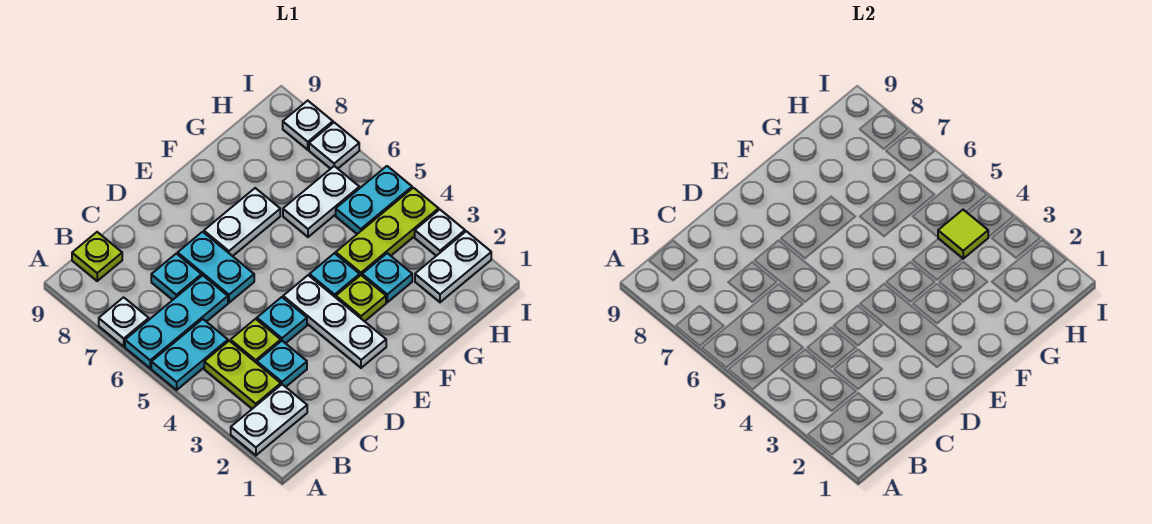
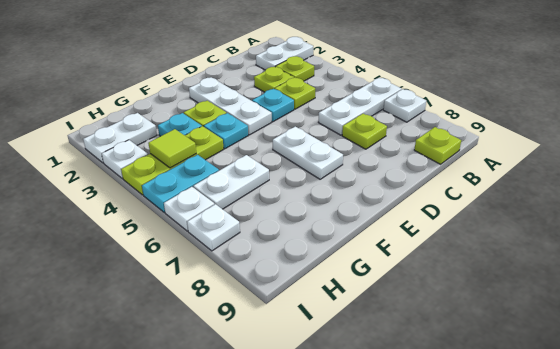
cyan 1x2 plate [151,319,228,390] -> none
cyan 1x3 plate [125,275,228,368] -> white 1x3 plate [318,78,402,135]
lime 1x2 plate [204,341,281,409] -> lime 1x1 plate [275,56,314,81]
cyan 1x1 plate [257,341,307,387] -> lime 1x1 plate [254,67,294,92]
cyan 1x1 plate [151,254,201,300] -> lime 1x1 plate [342,114,387,149]
cyan 1x2 plate [178,232,254,303] -> none
white 1x2 plate [204,188,280,256] -> white 1x2 plate turned to [273,127,343,179]
white 1x1 plate [283,101,333,150] -> white 1x1 plate moved to [164,187,214,231]

